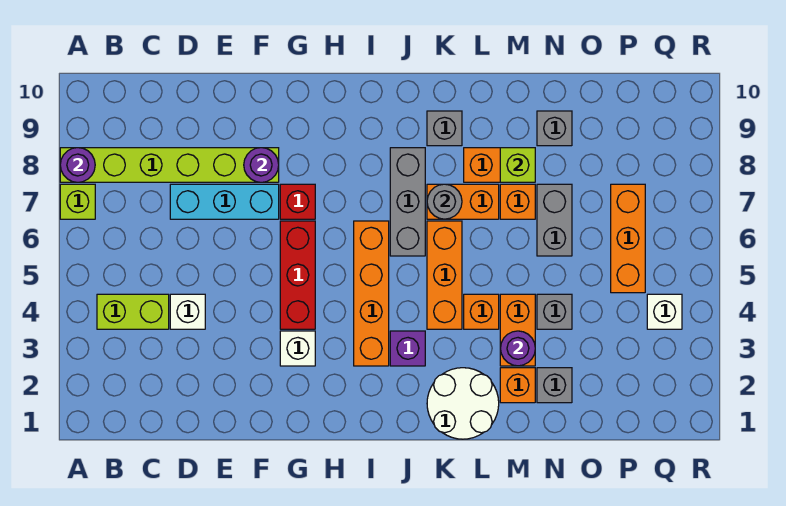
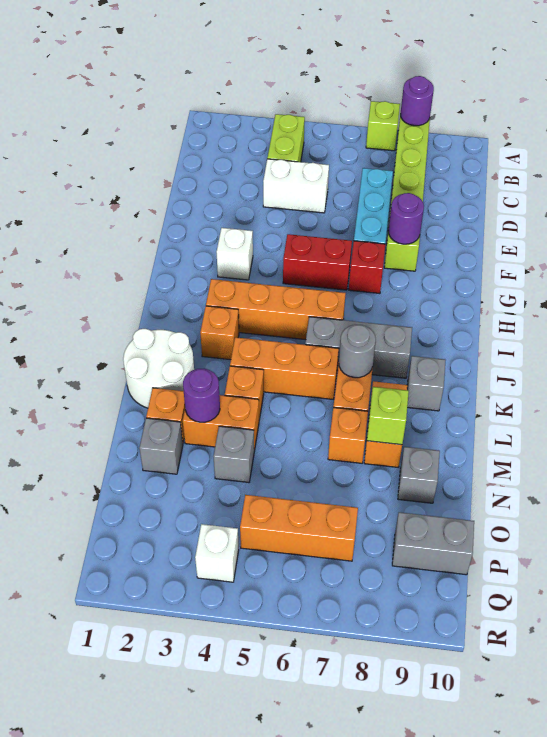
white 1x1 brick [170,294,205,329] -> white 1x2 brick [263,159,329,213]
red 1x3 brick [280,221,315,329] -> red 1x2 brick [283,234,352,290]
purple 1x1 brick [390,331,425,366] -> orange 1x1 brick [200,306,239,360]
grey 1x2 brick [537,184,572,256] -> grey 1x2 brick moved to [392,512,474,575]

